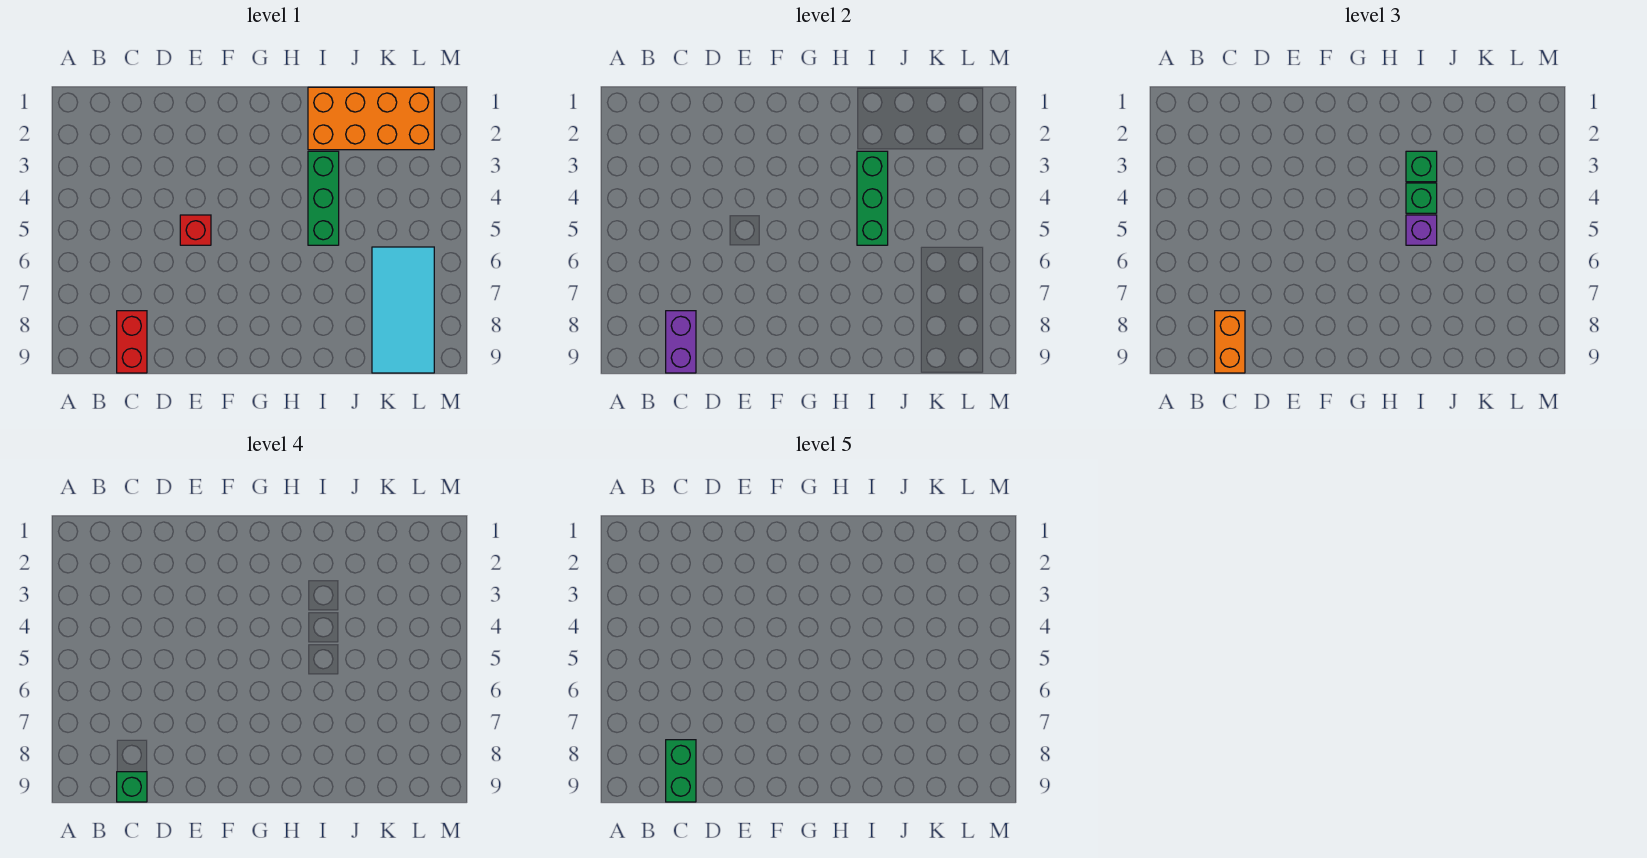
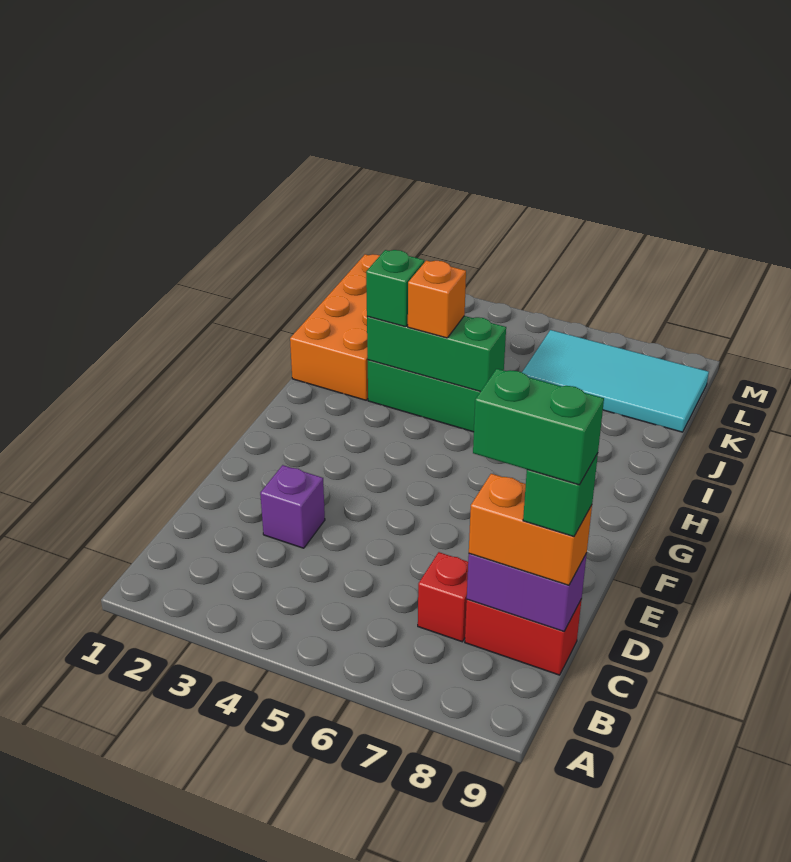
red 1x1 brick [180,215,211,245] -> red 1x1 brick moved to [418,552,468,642]
green 1x1 brick [1406,183,1437,213] -> orange 1x1 brick [408,260,466,338]
purple 1x1 brick [1406,215,1437,245] -> purple 1x1 brick moved to [260,465,325,548]

